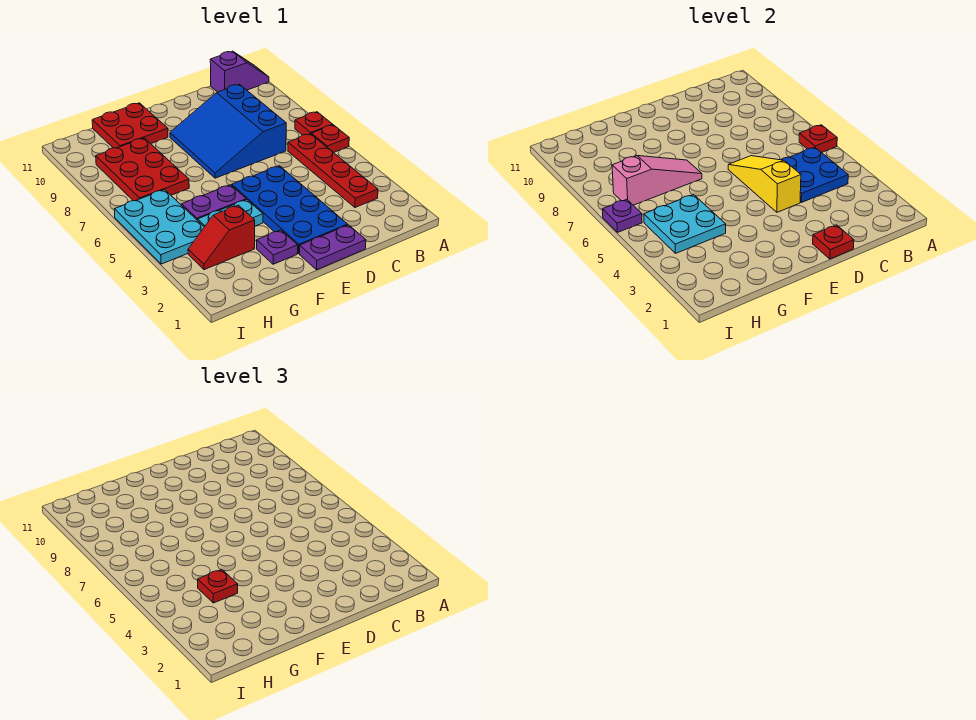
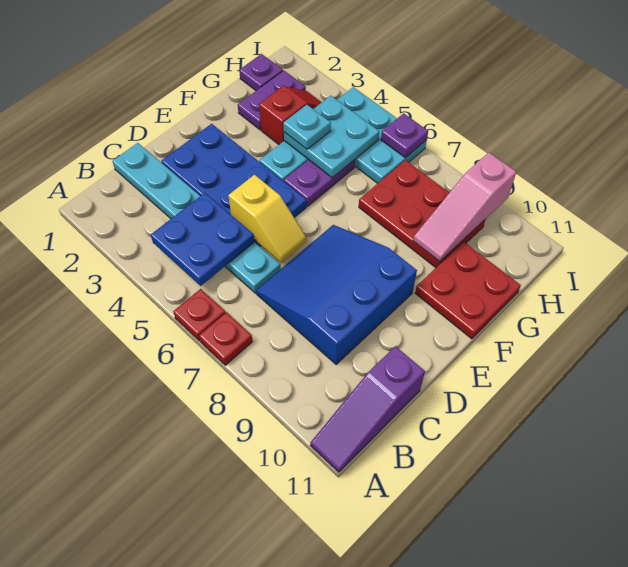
red 1x1 plate [799,125,837,153] -> none
purple 1x2 slope [210,51,269,92] -> purple 1x3 slope [310,346,425,472]
red 1x4 plate [288,134,378,207] -> none
none -> cyan 1x6 plate [112,143,281,293]
blue 3x3 slope [170,84,286,178] -> blue 3x3 slope turned to [256,225,417,364]
purple 1x2 plate [300,225,366,270] -> purple 1x2 plate moved to [238,71,306,130]
red 1x1 plate [813,225,854,259] -> none
yellow 1x3 slope [728,156,801,212] -> yellow 1x2 slope [228,175,307,263]
purple 1x1 plate [257,230,298,264] -> purple 1x1 plate moved to [239,54,283,90]
pink 1x3 slope [612,156,702,205] -> pink 1x3 slope moved to [413,152,516,261]
red 1x1 plate [198,570,238,603] -> cyan 1x1 plate [283,105,331,149]

